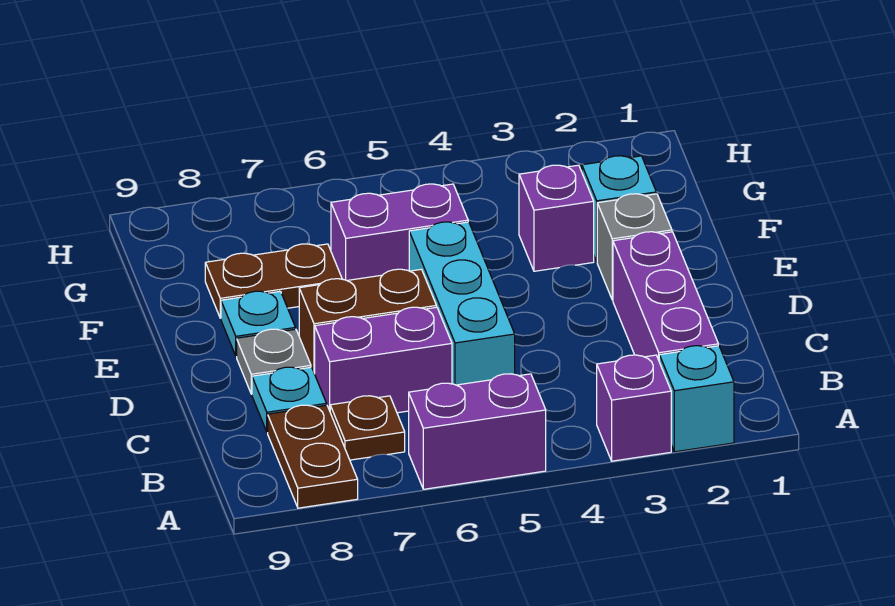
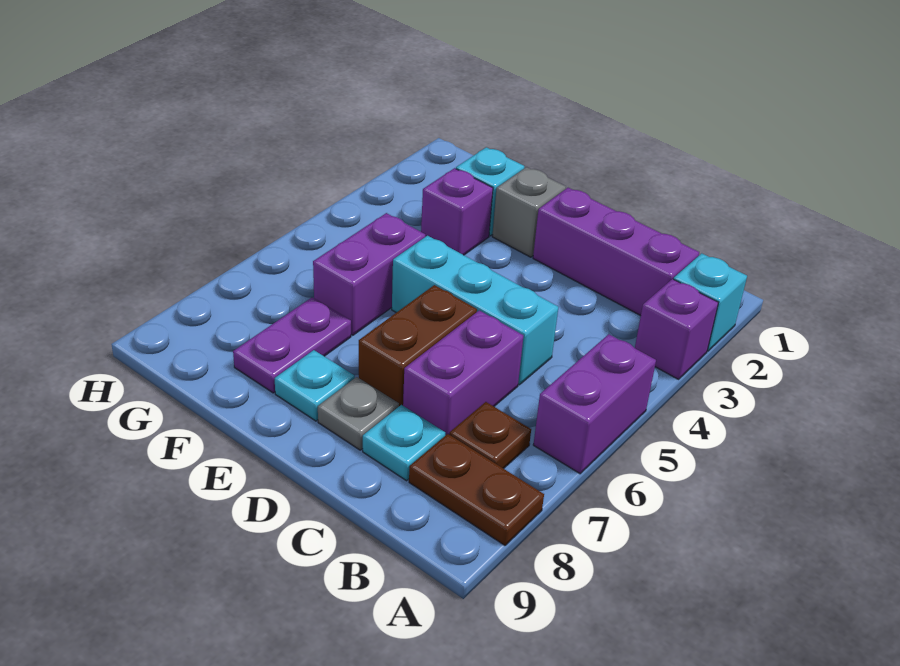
brown 1x2 plate [205,244,342,318] -> purple 1x2 plate [233,297,351,393]

